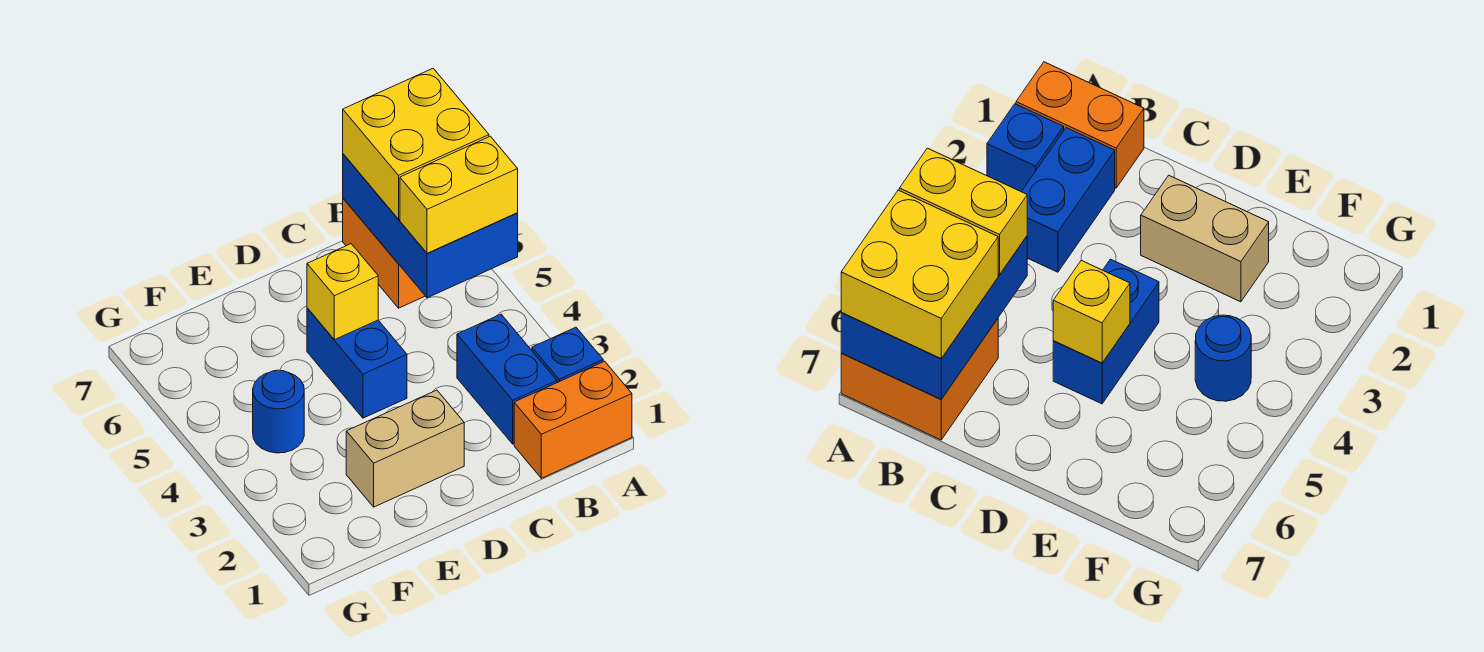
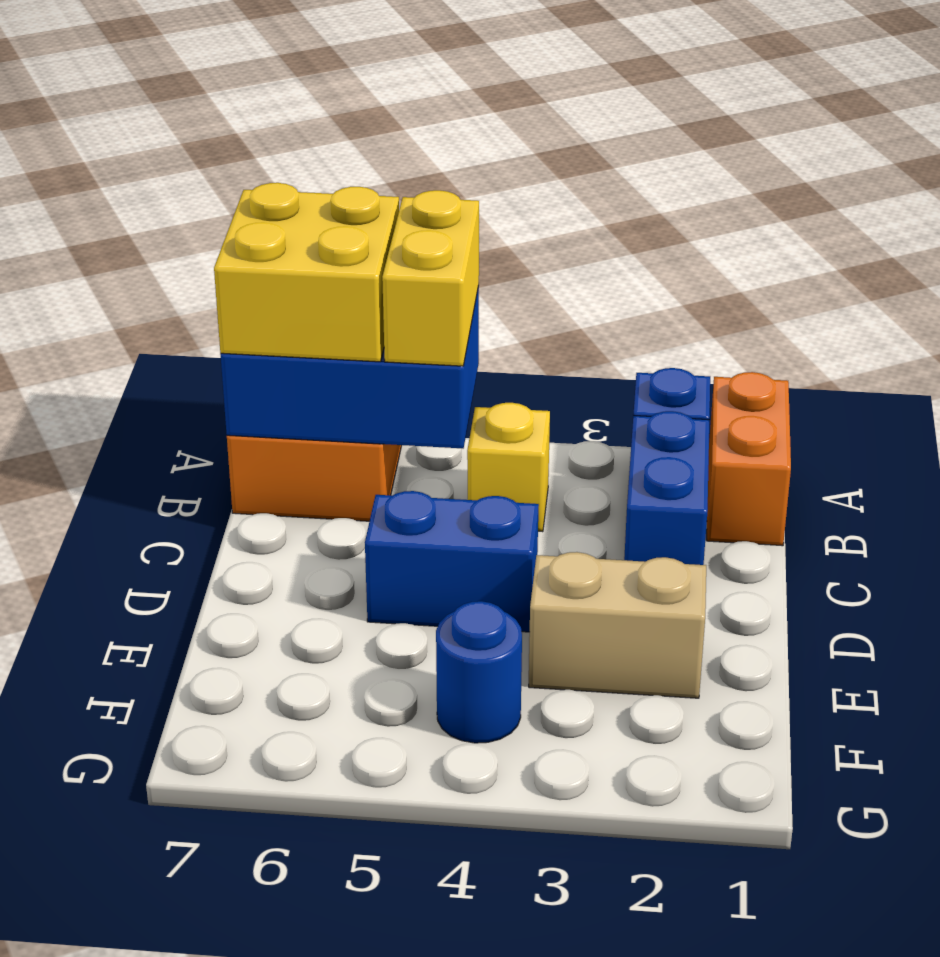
blue 1x2 brick [457,314,557,444] -> blue 1x2 brick turned to [624,411,709,565]
tan 1x2 brick [346,390,464,507] -> tan 1x2 brick turned to [529,552,706,698]
yellow 1x1 brick [307,244,378,340] -> yellow 1x1 brick moved to [467,403,550,532]

